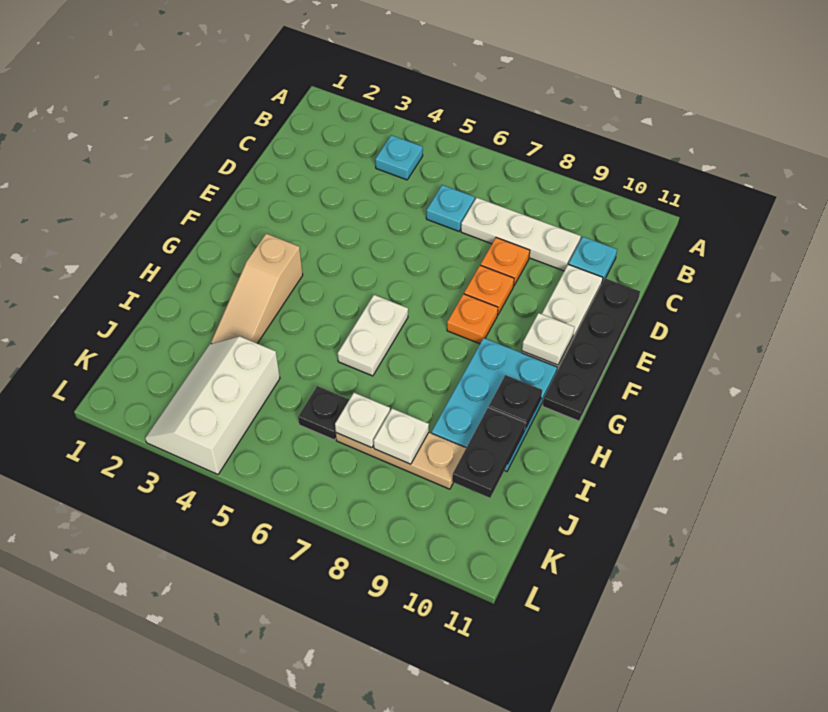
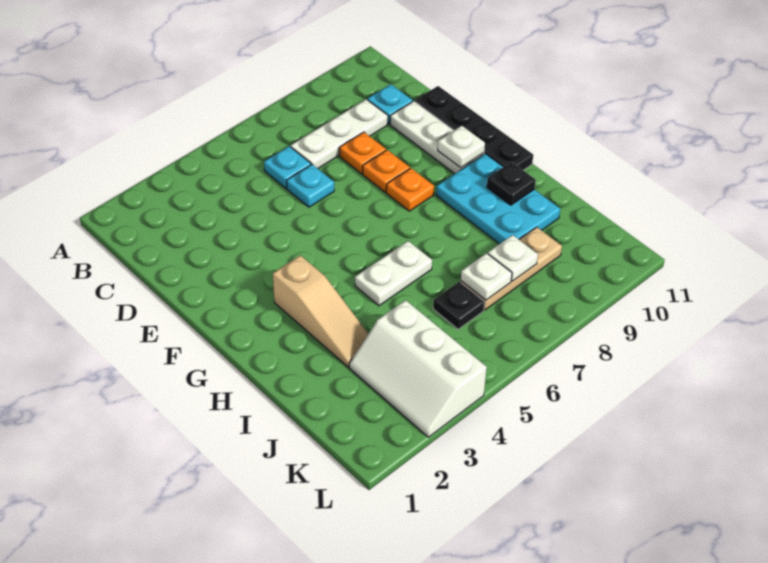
cyan 1x1 plate [375,135,423,180] -> cyan 1x1 plate moved to [287,164,334,207]
white 1x2 plate [338,295,408,376] -> white 1x2 plate turned to [355,241,432,306]
black 1x2 plate [452,407,525,498] -> none

